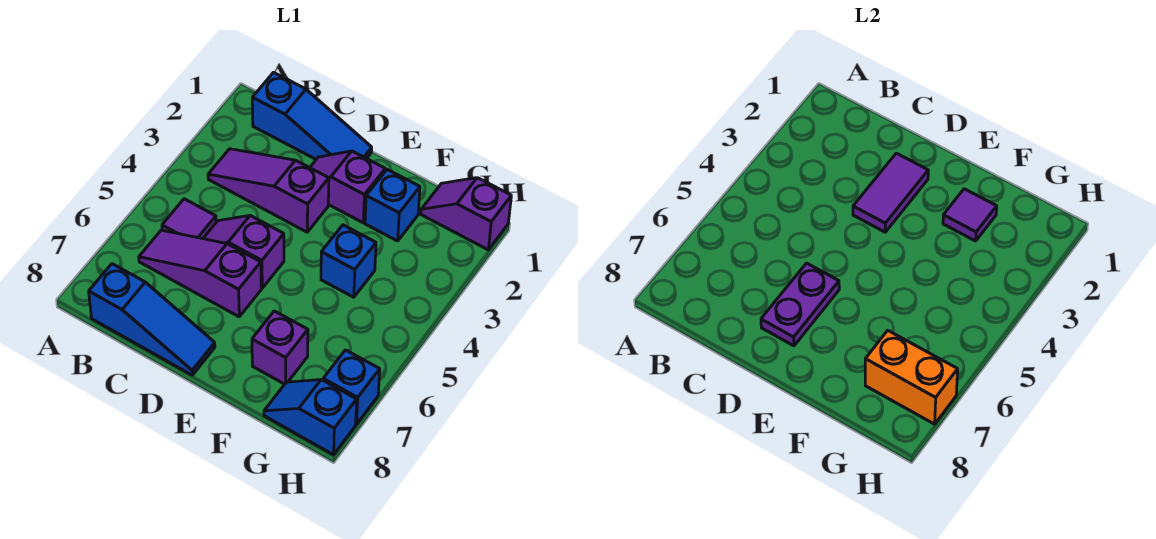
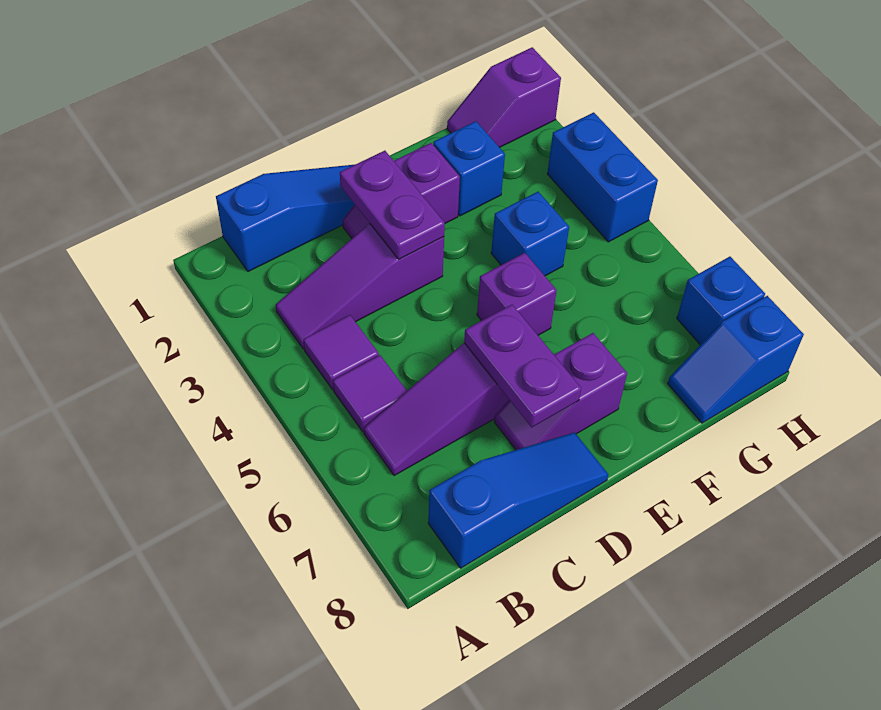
purple 1x2 slope [203,216,284,288] -> purple 1x2 slope moved to [494,333,627,450]
purple 1x2 tile [853,153,928,232] -> purple 1x2 plate [340,151,445,259]
purple 1x1 tile [943,189,997,241] -> purple 1x1 tile moved to [303,315,379,390]
purple 1x1 brick [252,311,308,384] -> purple 1x1 brick moved to [477,253,557,335]
orange 1x2 brick [865,331,958,424] -> none
none -> blue 1x2 brick [547,112,658,242]

